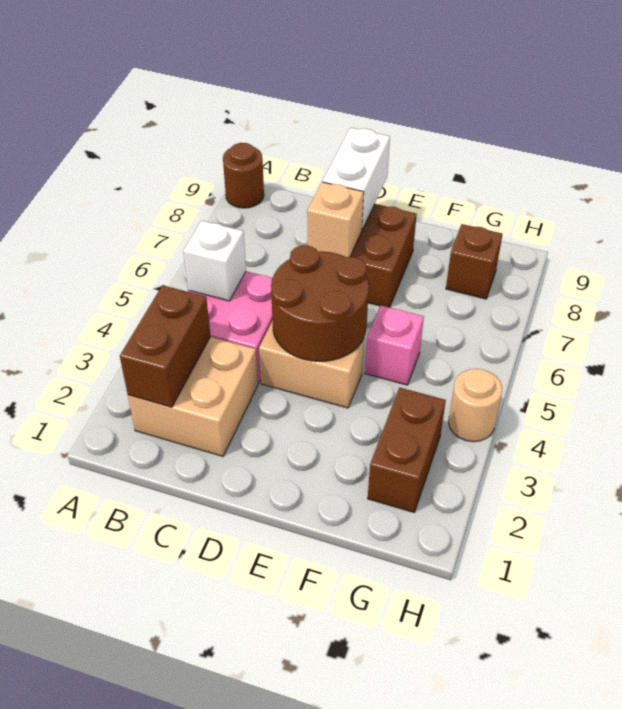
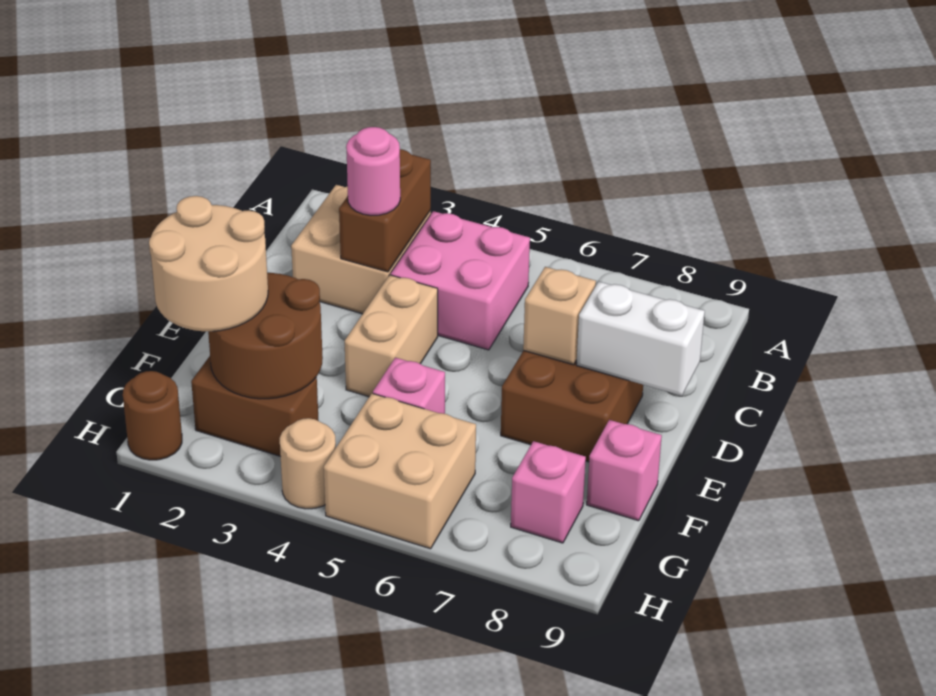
brown 1x1 round brick [223,143,264,208] -> brown 1x1 round brick moved to [123,371,182,460]
brown 1x2 brick [120,285,211,407] -> brown 1x2 brick turned to [339,149,431,272]
white 1x1 brick [183,221,246,301] -> none
none -> pink 1x1 round brick [346,127,400,215]
brown 2x2 round brick [271,246,369,361] -> brown 2x2 round brick moved to [208,273,323,399]
none -> tan 2x2 round brick [149,196,268,331]
none -> pink 1x1 brick [587,420,662,521]
none -> tan 2x2 brick [324,393,476,549]
brown 1x1 brick [446,224,503,299] -> pink 1x1 brick [511,441,586,543]

